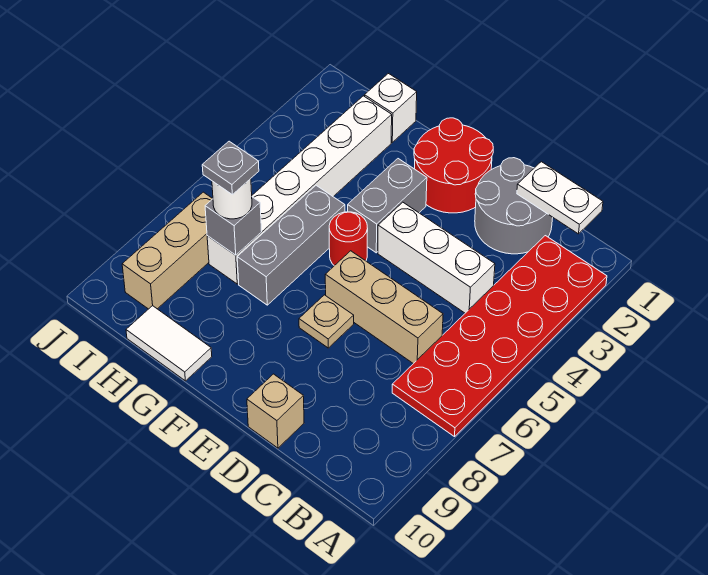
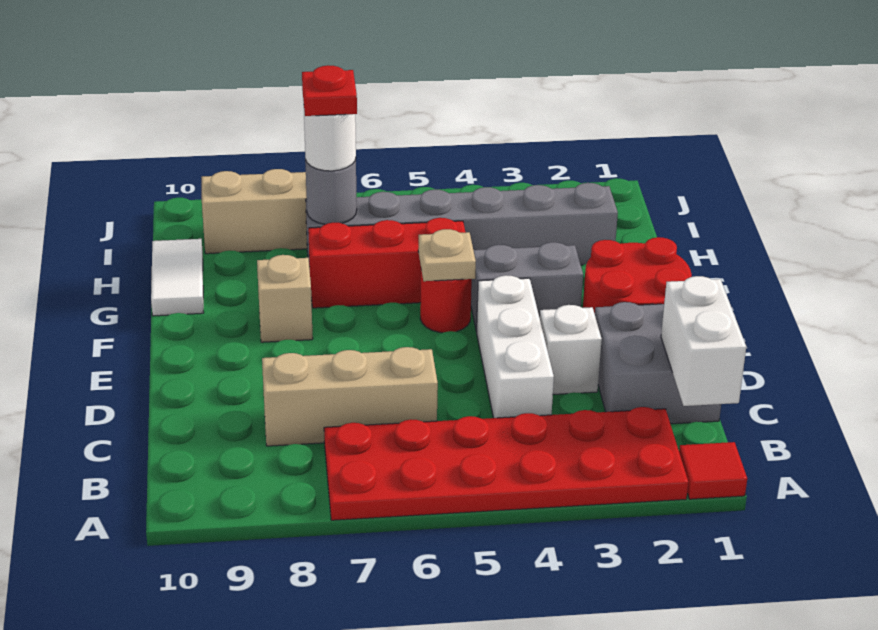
none -> red 1x1 tile [679,442,747,499]
white 1x2 plate [517,162,603,234] -> white 1x2 brick [661,276,746,406]
grey 2x2 round brick [475,158,553,254] -> grey 2x2 brick [595,302,721,424]
tan 1x3 brick [325,251,443,364] -> tan 1x3 brick turned to [262,347,438,446]
tan 1x1 brick [247,374,304,448] -> tan 1x1 brick moved to [257,255,313,342]
tan 1x1 plate [299,295,354,348] -> tan 1x1 plate moved to [418,229,476,281]
grey 1x3 brick [237,185,345,305] -> red 1x3 brick [308,218,466,308]
white 1x1 brick [365,74,417,142] -> white 1x1 brick moved to [540,305,602,394]
white 1x6 brick [207,96,392,284] -> grey 1x6 brick [306,183,618,269]
grey 1x1 brick [205,197,262,255] -> grey 1x1 round brick [305,159,357,224]
grey 1x1 plate [202,141,259,194] -> red 1x1 plate [302,65,357,116]

